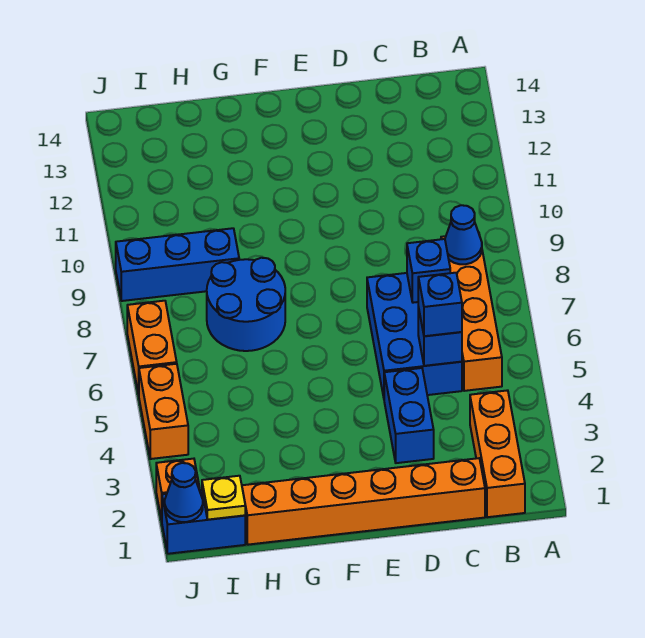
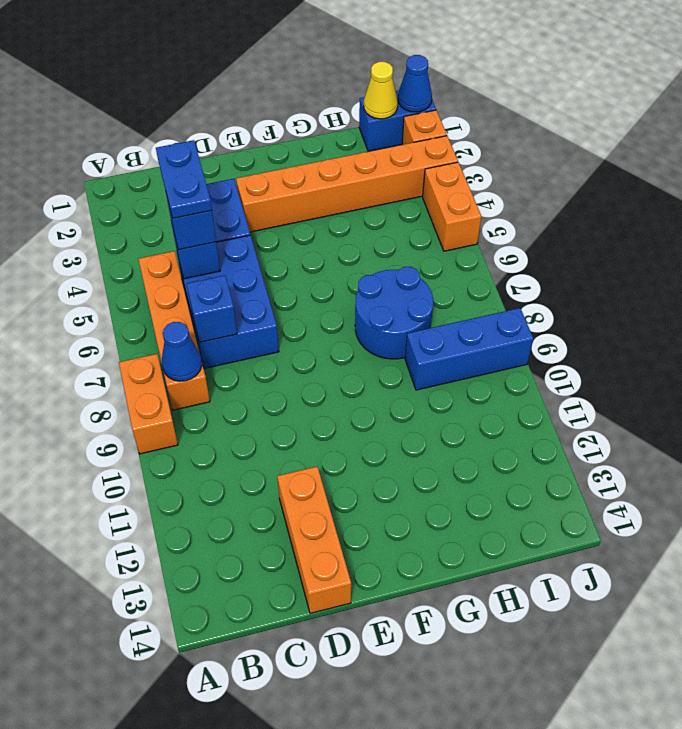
orange 1x3 brick [470,390,525,517] -> orange 1x3 brick moved to [277,466,351,613]
orange 1x6 brick [242,458,485,545] -> orange 1x6 brick moved to [236,136,458,232]
none -> blue 1x2 plate [156,140,212,218]
yellow 1x1 plate [202,476,245,520] -> yellow 1x1 cone [364,62,398,119]
orange 1x2 brick [127,301,177,395] -> orange 1x2 brick moved to [119,354,178,454]

